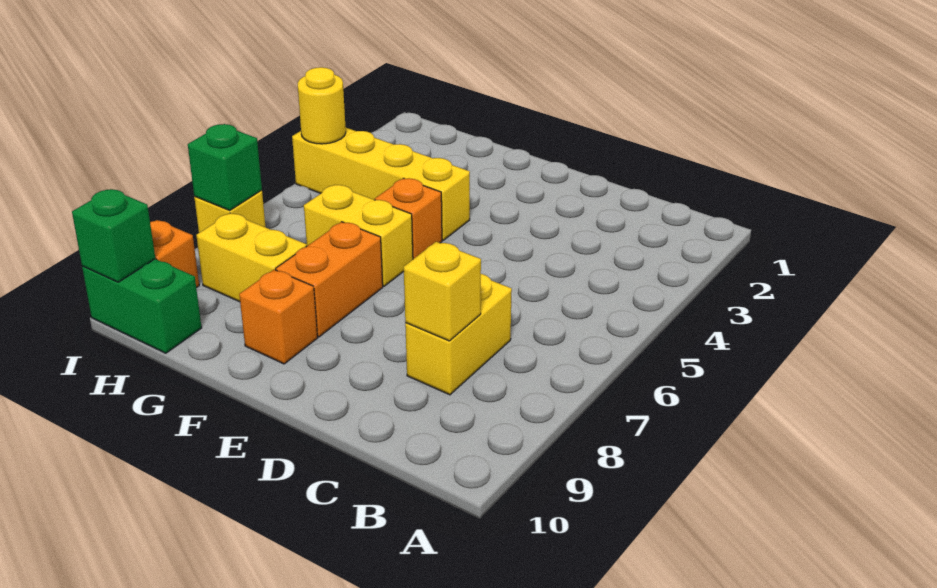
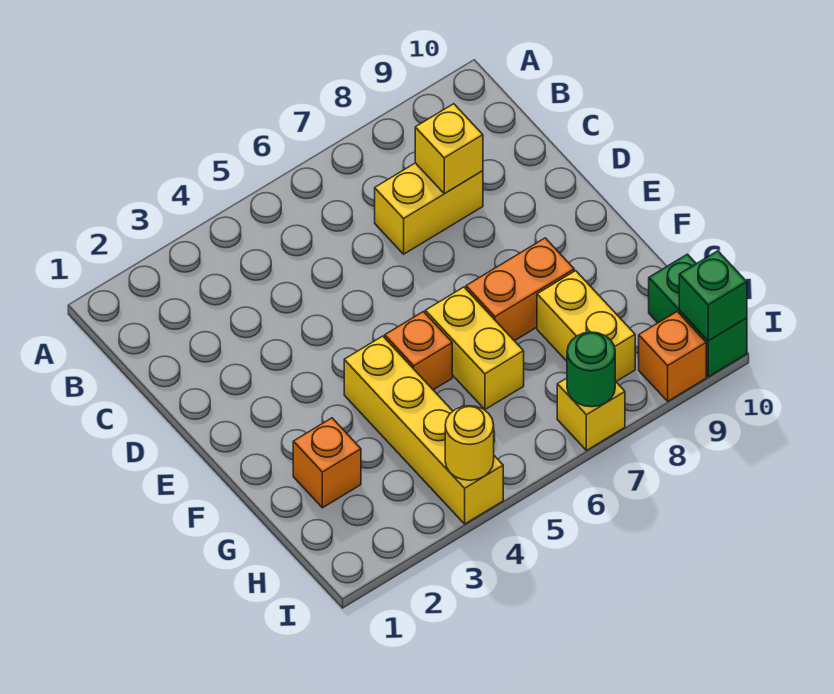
orange 1x1 brick [239,270,317,364] -> orange 1x1 brick moved to [293,418,361,508]
green 1x1 brick [188,124,262,210] -> green 1x1 round brick [567,332,615,407]

